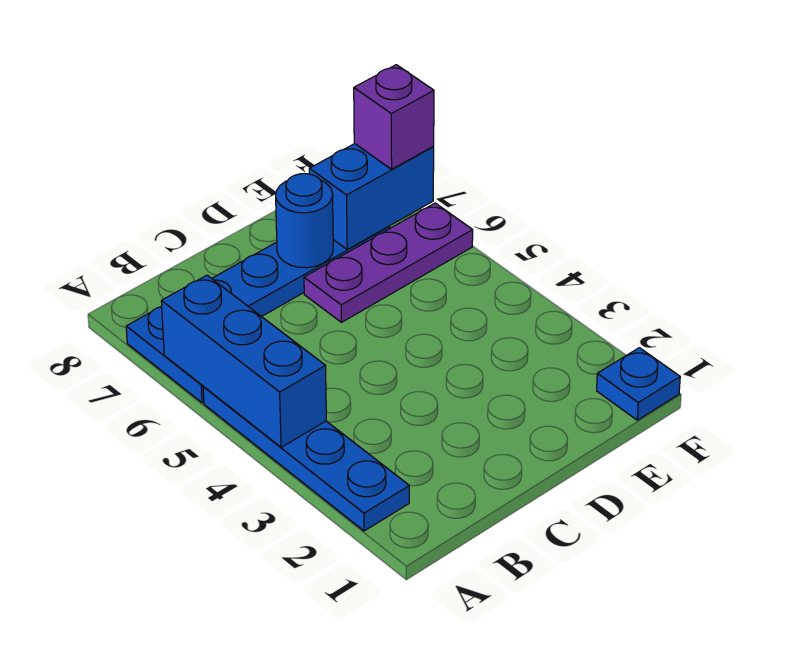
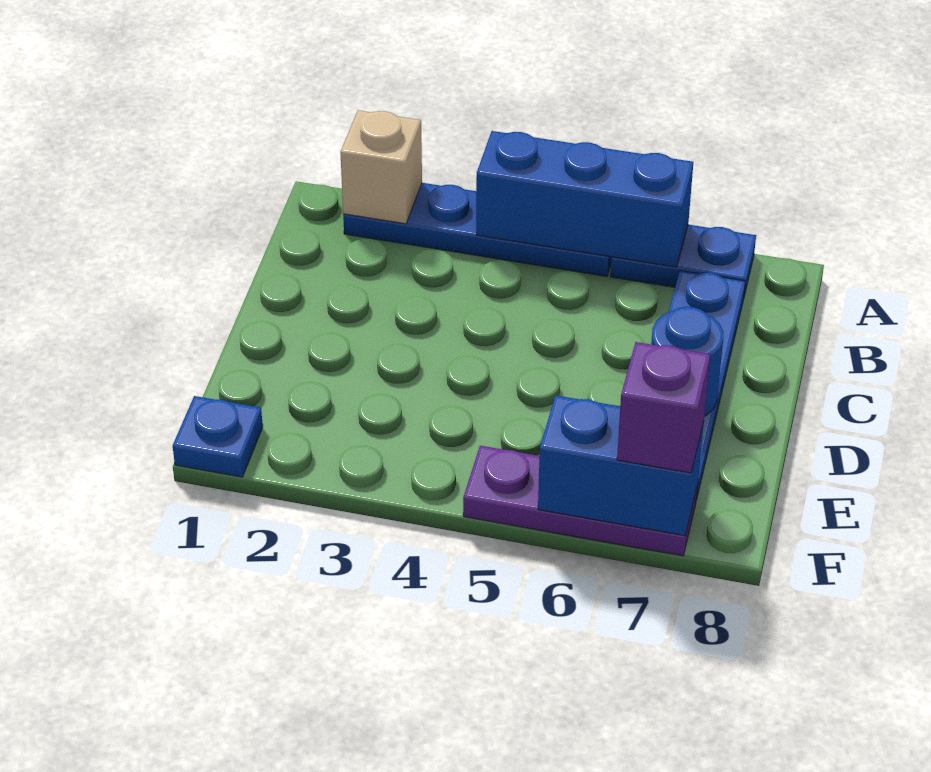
none -> tan 1x1 brick [340,110,422,224]
purple 1x3 plate [304,203,473,322] -> purple 1x3 plate turned to [463,446,698,556]
blue 1x2 brick [309,144,434,249] -> blue 1x2 brick turned to [538,395,704,536]

